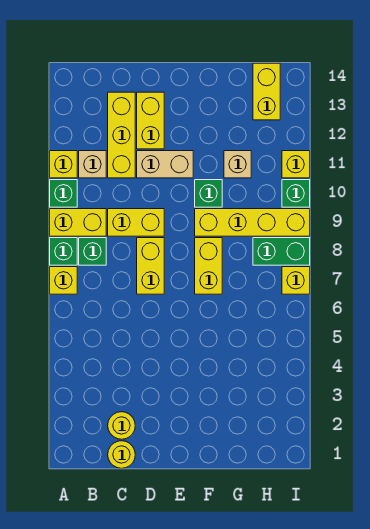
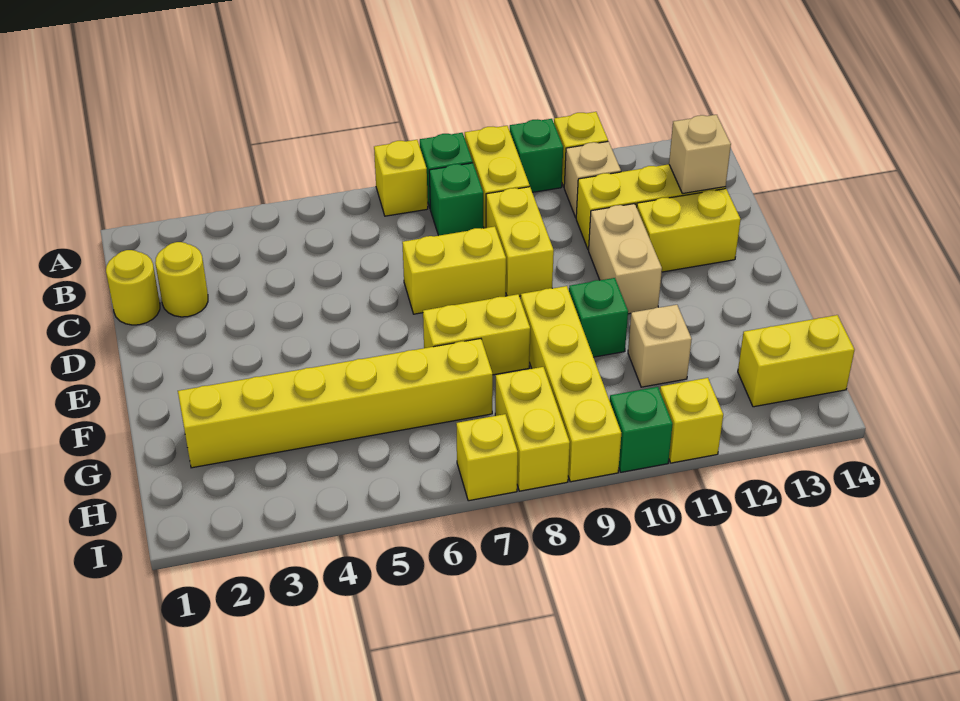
none -> tan 1x1 brick [669,115,731,194]
none -> yellow 1x6 brick [178,339,493,468]
green 1x2 brick [253,238,310,265] -> yellow 1x2 brick [495,367,570,491]

